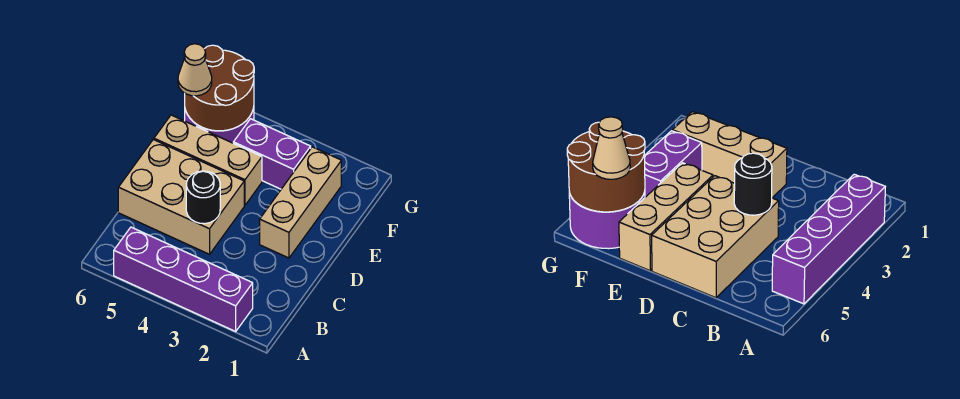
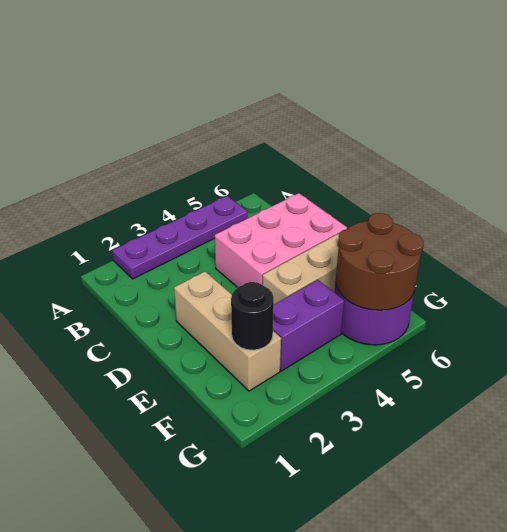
purple 1x4 brick [114,227,253,331] -> purple 1x4 plate [112,196,248,279]
tan 2x3 brick [118,140,244,254] -> pink 2x3 brick [215,193,347,287]
black 1x1 round brick [186,171,220,224] -> black 1x1 round brick moved to [231,282,274,350]
tan 1x1 cone [178,44,212,96] -> none

